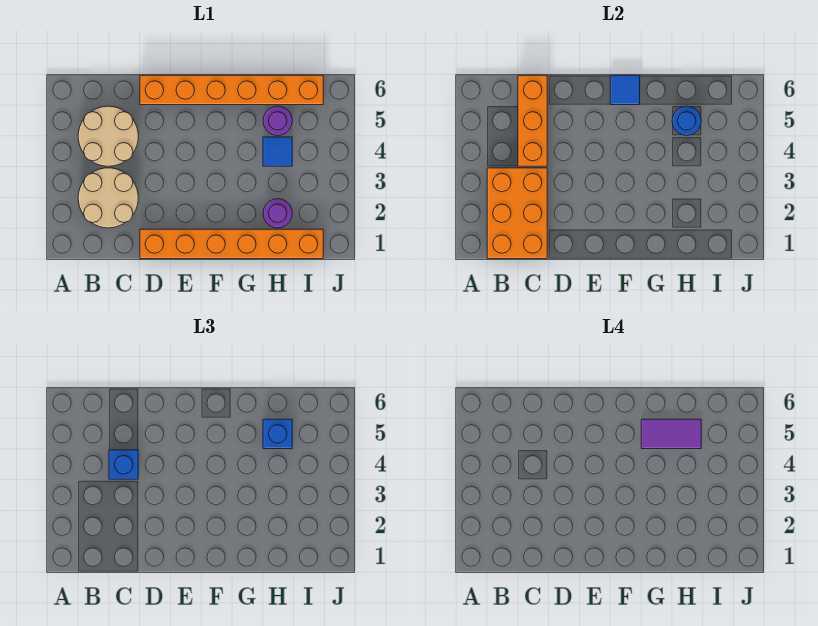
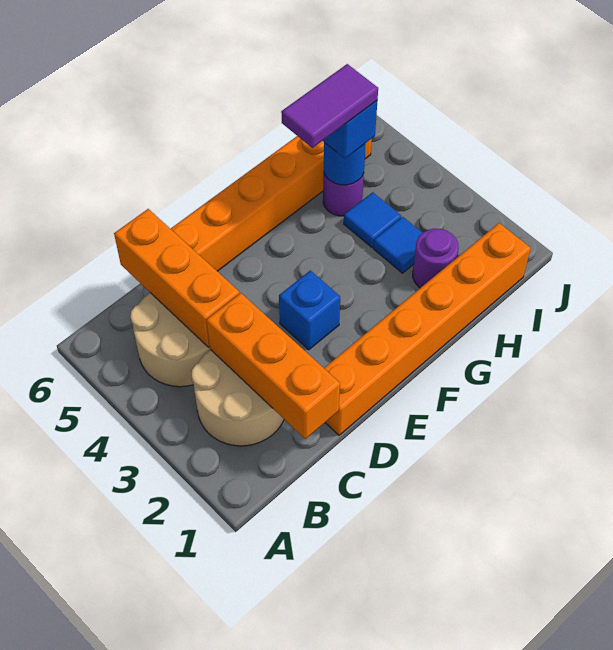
orange 2x3 brick [487,168,547,259] -> orange 1x3 brick [206,293,340,439]
blue 1x1 brick [109,450,138,479] -> blue 1x1 brick moved to [279,271,340,350]
blue 1x1 tile [610,75,640,105] -> blue 1x1 tile moved to [373,217,422,273]

